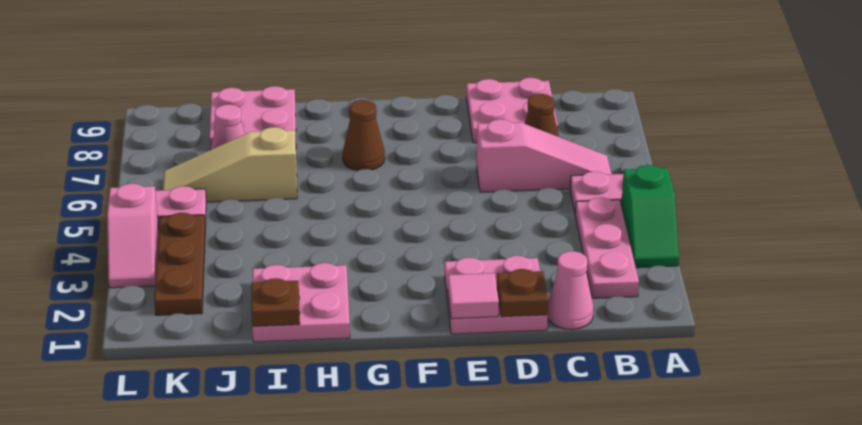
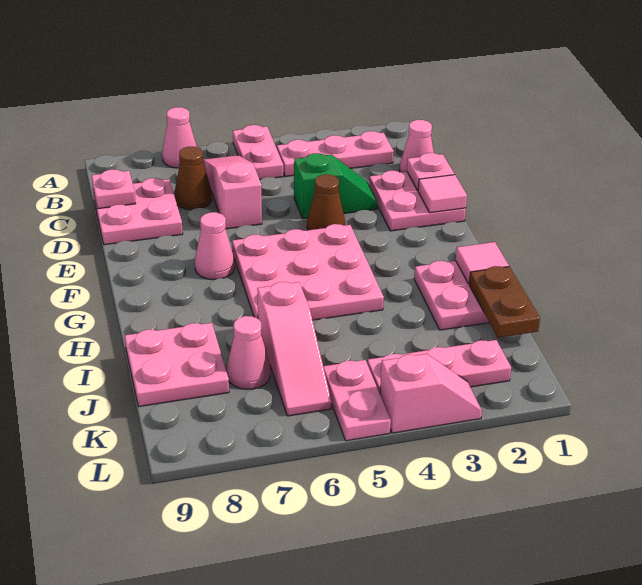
green 1x2 slope [621,165,679,268] -> green 1x2 slope moved to [294,153,378,219]
none -> pink 1x1 cone [162,107,197,168]
none -> pink 1x1 plate [92,169,136,209]
brown 1x1 plate [497,269,548,317] -> pink 1x1 plate [407,153,454,191]
none -> pink 3x3 plate [232,224,384,320]
none -> pink 1x1 cone [195,212,235,280]
brown 1x1 cone [343,100,385,171] -> brown 1x1 cone moved to [307,174,345,230]
none -> pink 1x1 tile [456,242,509,284]
brown 1x1 plate [251,278,300,326] -> brown 1x2 plate [469,266,540,338]
tan 1x3 slope [163,127,297,202] -> pink 1x3 slope [257,282,331,416]
brown 1x3 plate [154,213,205,315] -> pink 1x3 plate [367,340,511,393]

